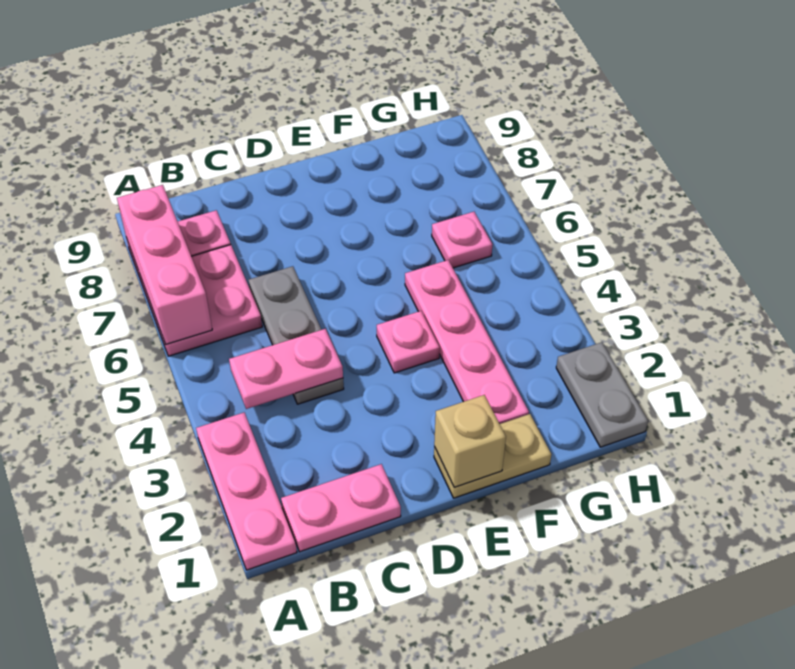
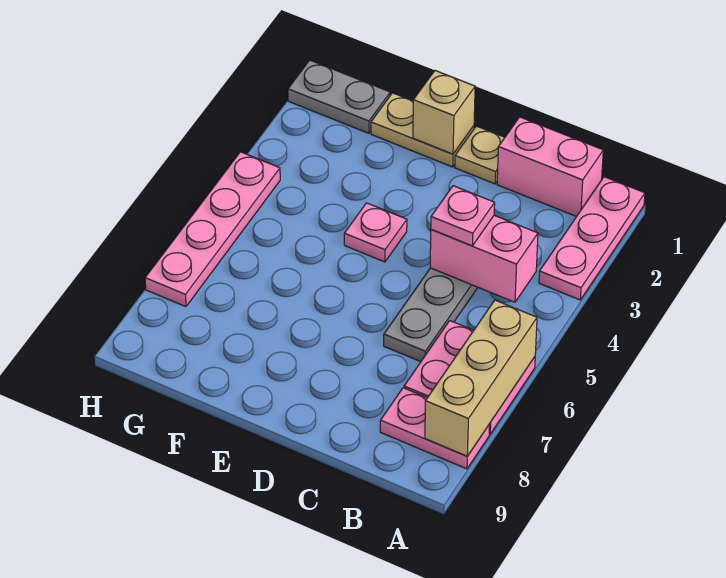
pink 1x3 brick [117,185,212,344] -> tan 1x3 brick [425,300,537,456]
pink 1x2 plate [281,464,401,552] -> pink 1x2 brick [497,117,603,217]
pink 1x2 plate [229,329,343,409] -> pink 1x2 brick [430,215,538,302]
none -> tan 1x1 plate [455,126,505,184]
pink 1x4 plate [405,260,529,424] -> pink 1x4 plate moved to [145,152,280,307]
pink 1x1 plate [432,212,493,268] -> pink 1x1 plate moved to [431,186,495,246]
grey 1x2 plate [556,342,648,447] -> grey 1x2 plate turned to [288,60,390,133]

